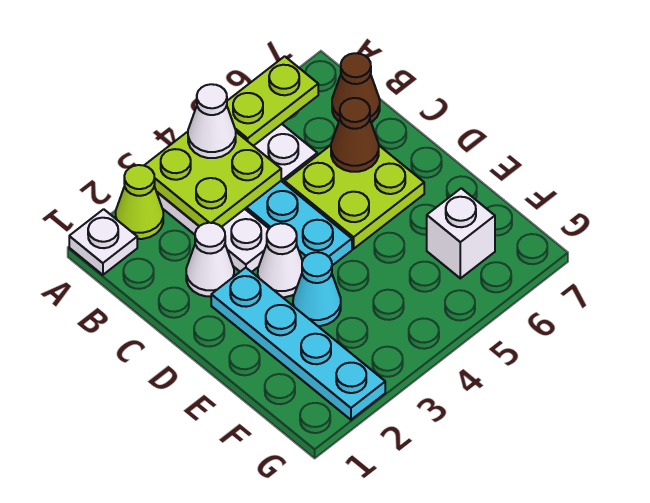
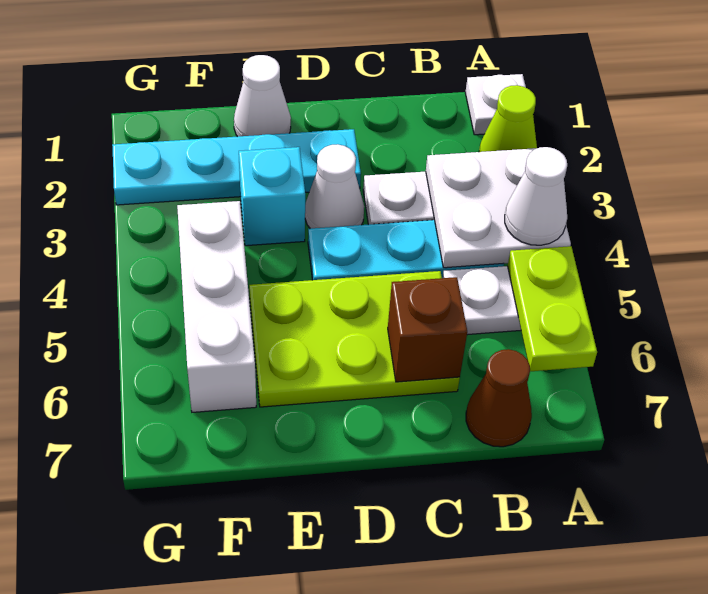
lime 2x2 plate [144,132,281,227] -> white 2x2 plate [426,148,571,268]
white 1x1 cone [186,223,234,297] -> white 1x1 cone moved to [234,55,291,137]
lime 2x2 plate [285,145,424,249] -> lime 2x3 plate [249,271,460,407]
brown 1x1 cone [331,98,379,172] -> brown 1x1 brick [388,277,467,382]
cyan 1x1 cone [293,252,341,326] -> cyan 1x1 brick [239,147,305,246]
white 1x1 brick [427,188,495,278] -> white 1x3 brick [177,201,256,412]

